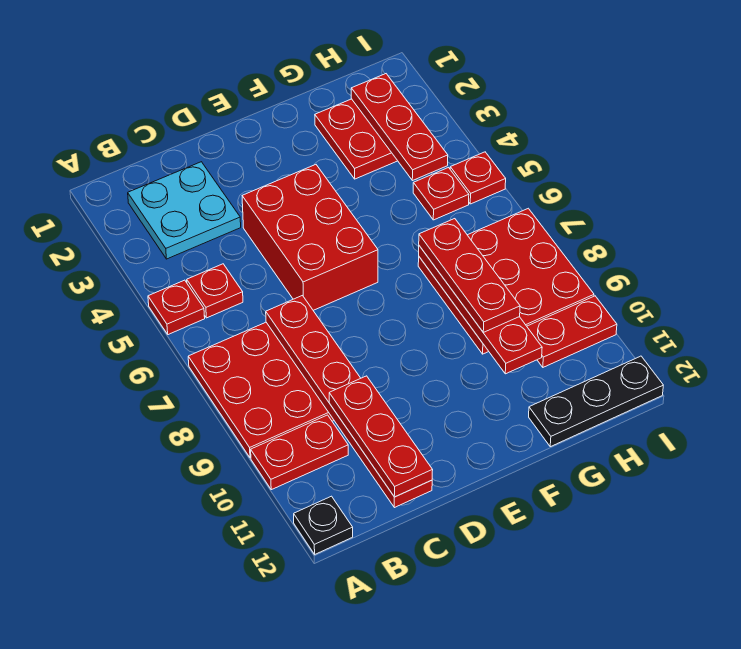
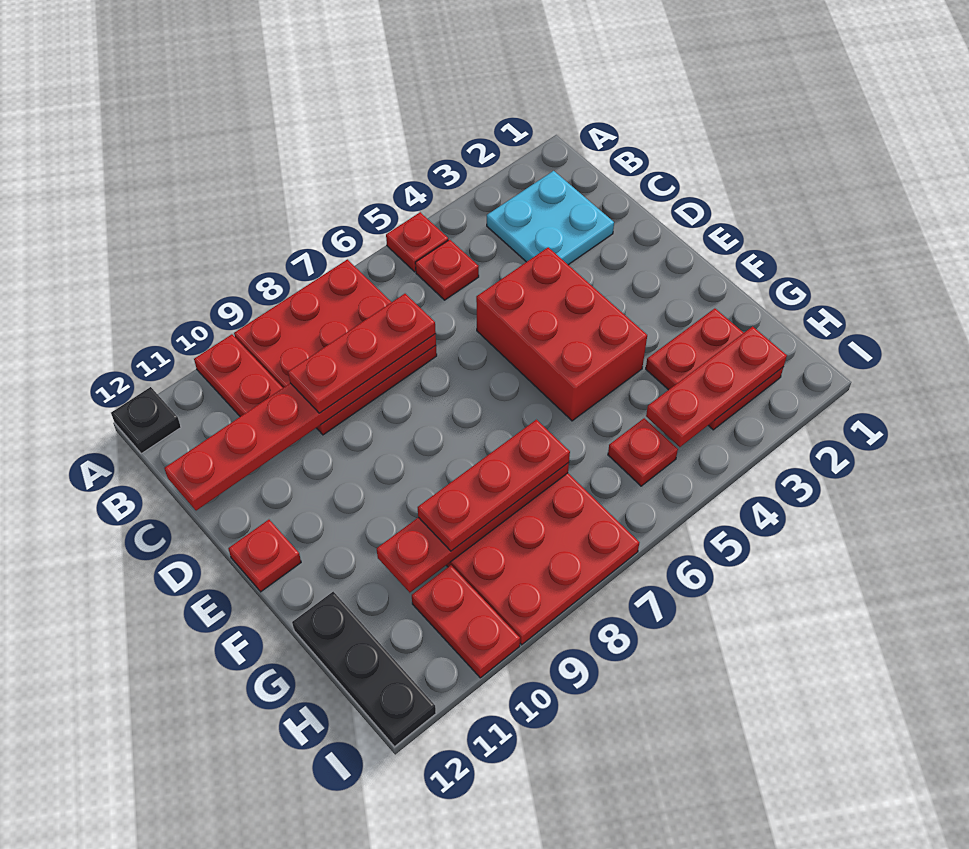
red 1x3 plate [329,376,433,497] -> red 1x3 plate moved to [288,294,436,413]
red 2x3 brick [242,165,378,310] -> red 2x3 brick turned to [476,247,647,421]
red 1x1 plate [450,152,506,204] -> red 1x1 plate moved to [228,520,301,592]

